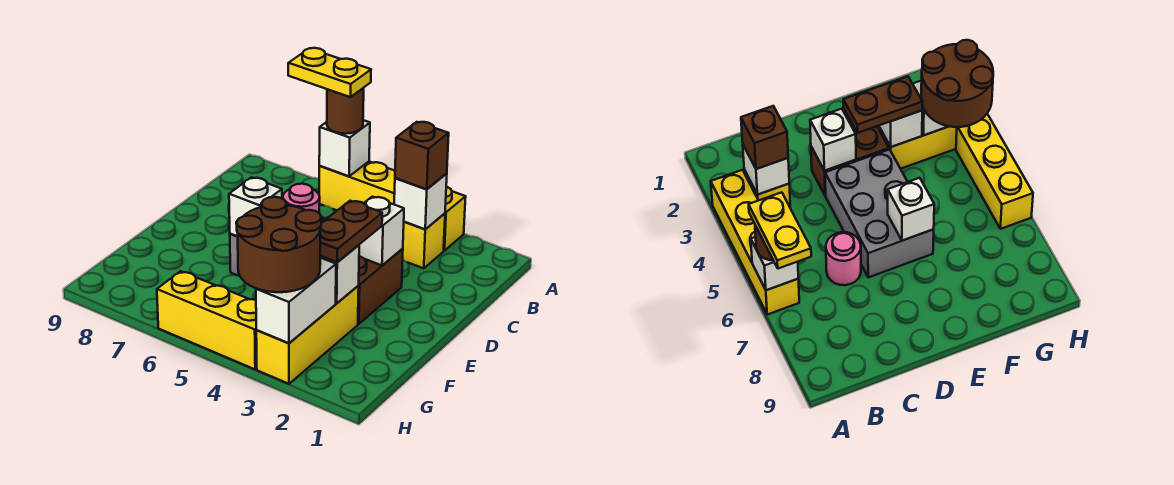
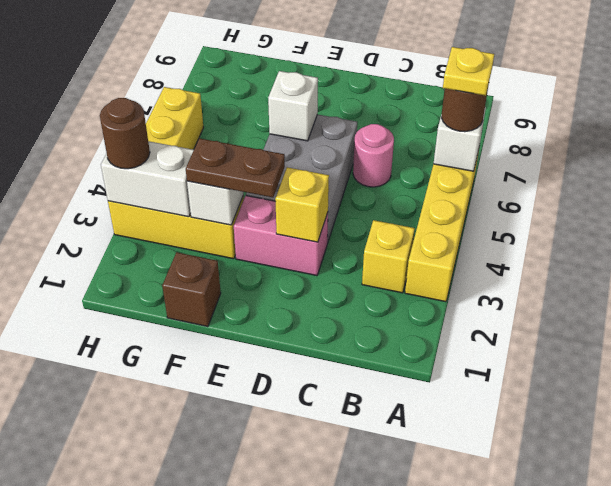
yellow 1x2 plate [288,48,371,97] -> yellow 1x1 plate [443,47,494,96]
white 1x1 brick [394,173,447,229] -> none
brown 1x1 brick [395,122,449,189] -> brown 1x1 brick moved to [162,252,221,327]
brown 1x2 brick [358,249,403,324] -> pink 1x2 brick [234,196,328,276]
white 1x1 brick [359,197,404,265] -> yellow 1x1 brick [275,167,329,242]
brown 2x2 round brick [236,197,321,292] -> brown 1x1 round brick [100,98,150,169]

